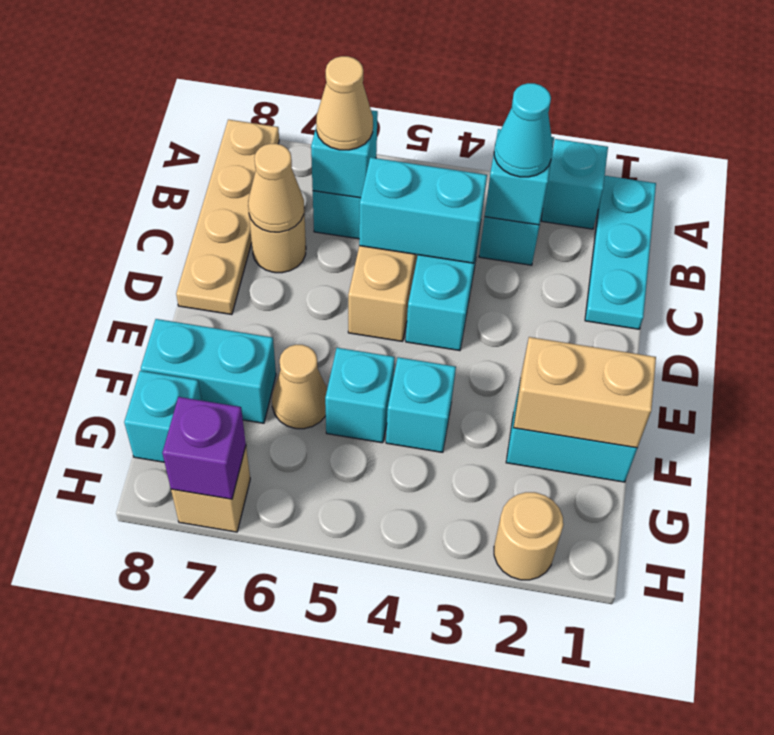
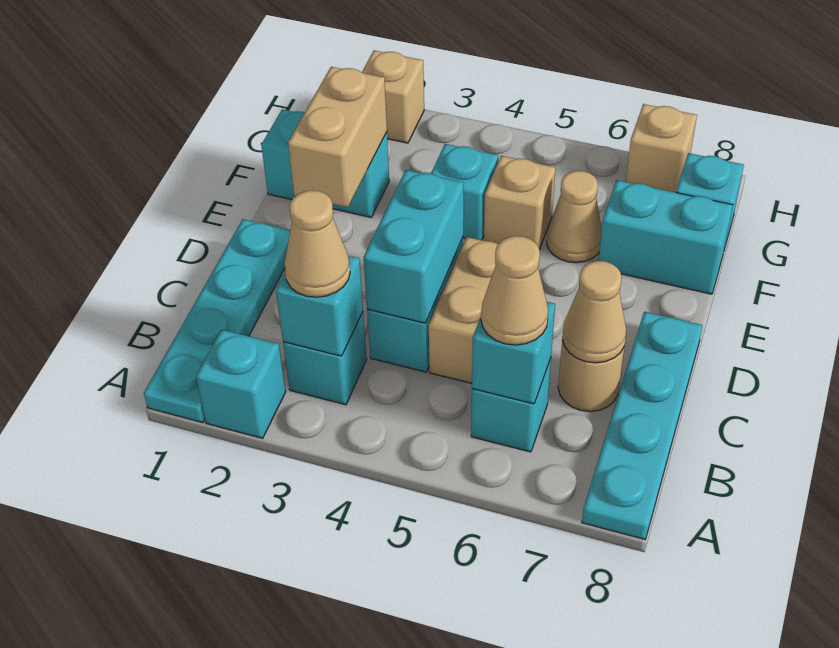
cyan 1x3 plate [585,176,656,329] -> cyan 1x4 plate [144,219,290,423]
tan 1x4 plate [176,120,279,315] -> cyan 1x4 plate [582,312,703,539]
cyan 1x1 cone [494,83,553,177] -> tan 1x1 cone [284,190,350,297]
cyan 1x2 brick [359,157,487,263] -> cyan 1x2 brick turned to [364,170,464,323]
tan 1x2 brick [513,337,656,448] -> tan 1x2 brick turned to [288,67,387,207]
cyan 1x1 brick [325,348,395,443] -> tan 1x1 brick [484,156,555,249]
tan 1x1 round brick [494,492,563,580] -> tan 1x1 brick [362,51,424,143]
purple 1x1 brick [162,397,246,499] -> none

